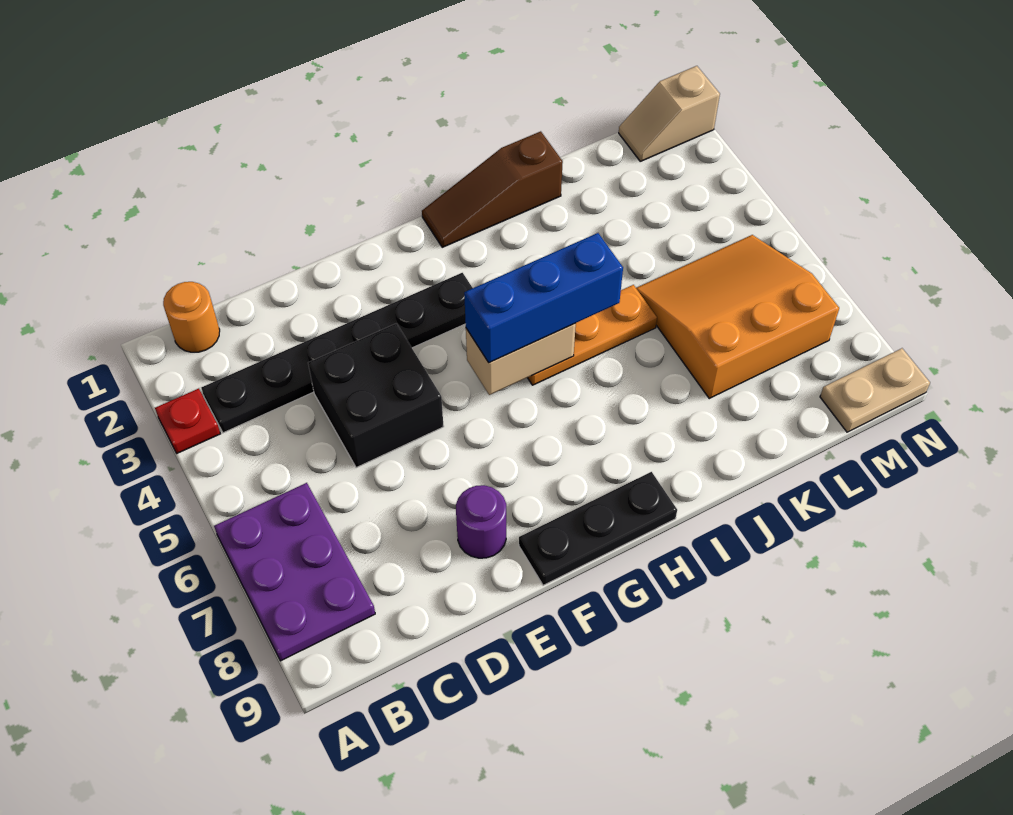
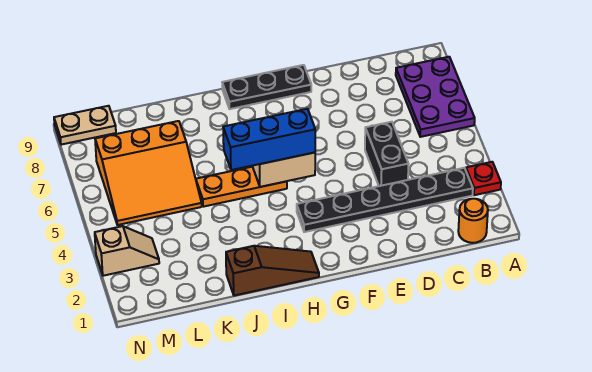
black 2x2 brick [308,323,444,468] -> black 1x2 brick [365,122,408,186]
purple 1x1 round brick [456,485,506,558] -> none
tan 1x2 slope [619,66,720,161] -> tan 1x2 slope moved to [95,226,159,276]

